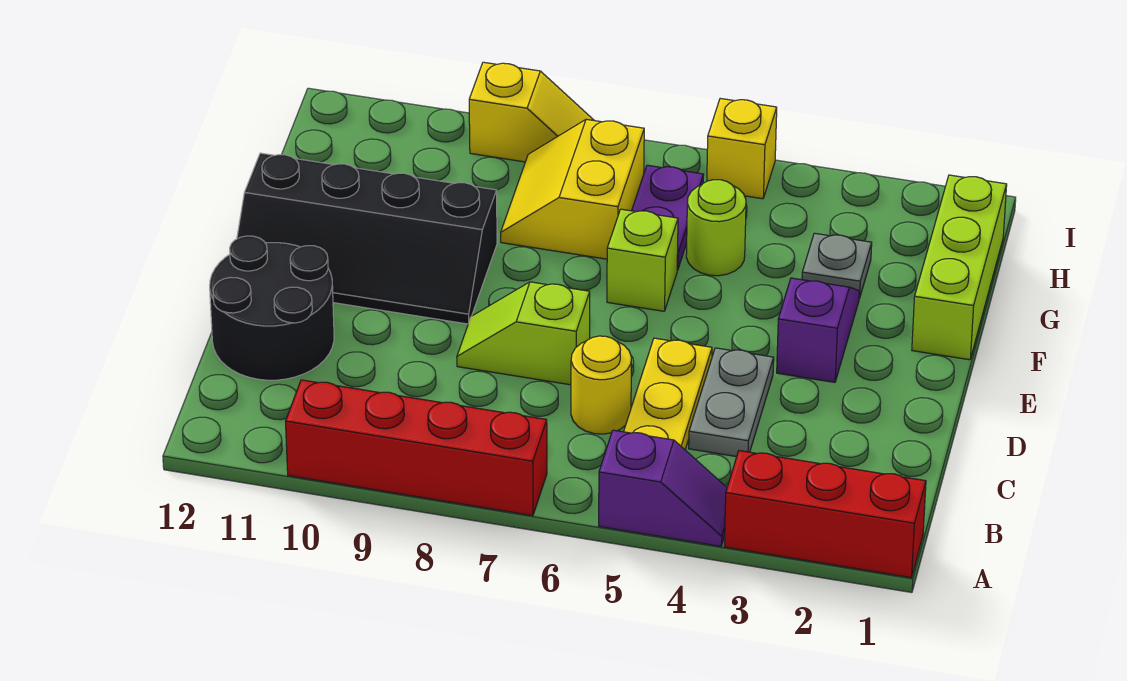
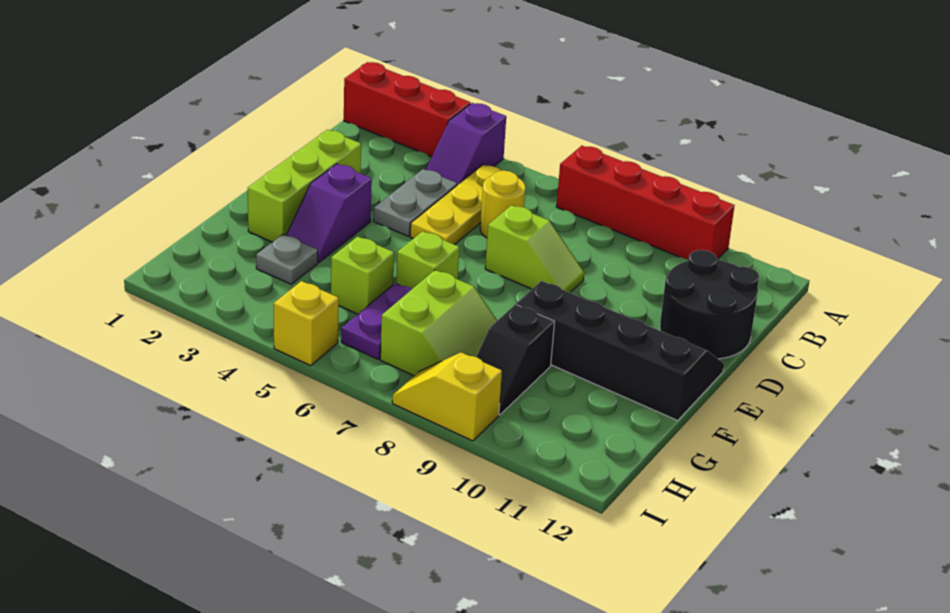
purple 1x2 slope [599,430,727,546] -> purple 1x2 slope turned to [426,103,506,185]
lime 1x3 brick [912,175,1007,360] -> lime 1x3 brick moved to [248,130,361,242]
lime 1x1 round brick [686,180,746,276] -> lime 1x1 brick [331,236,394,314]
yellow 2x2 slope [501,119,644,259] -> lime 2x2 slope [380,270,497,376]
none -> black 1x2 slope [476,304,555,415]

